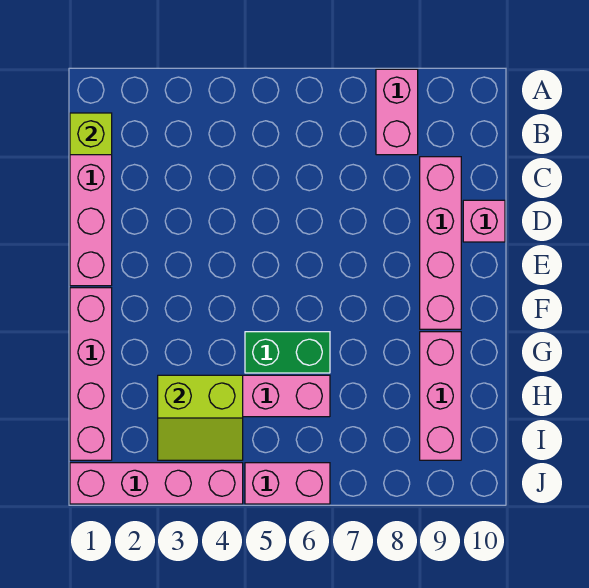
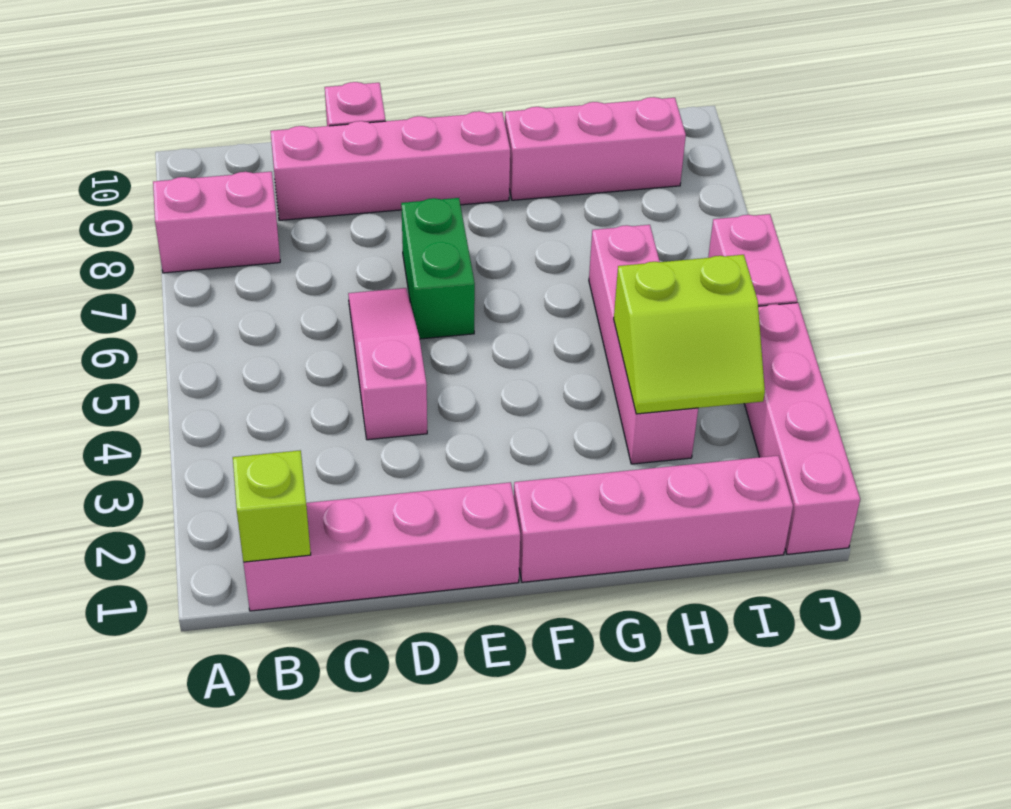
none -> pink 1x3 slope [348,288,427,440]
green 1x2 brick [245,332,330,373] -> green 1x2 brick moved to [401,198,475,339]
lime 2x2 slope [158,375,243,460] -> lime 2x2 slope turned to [614,255,765,414]

